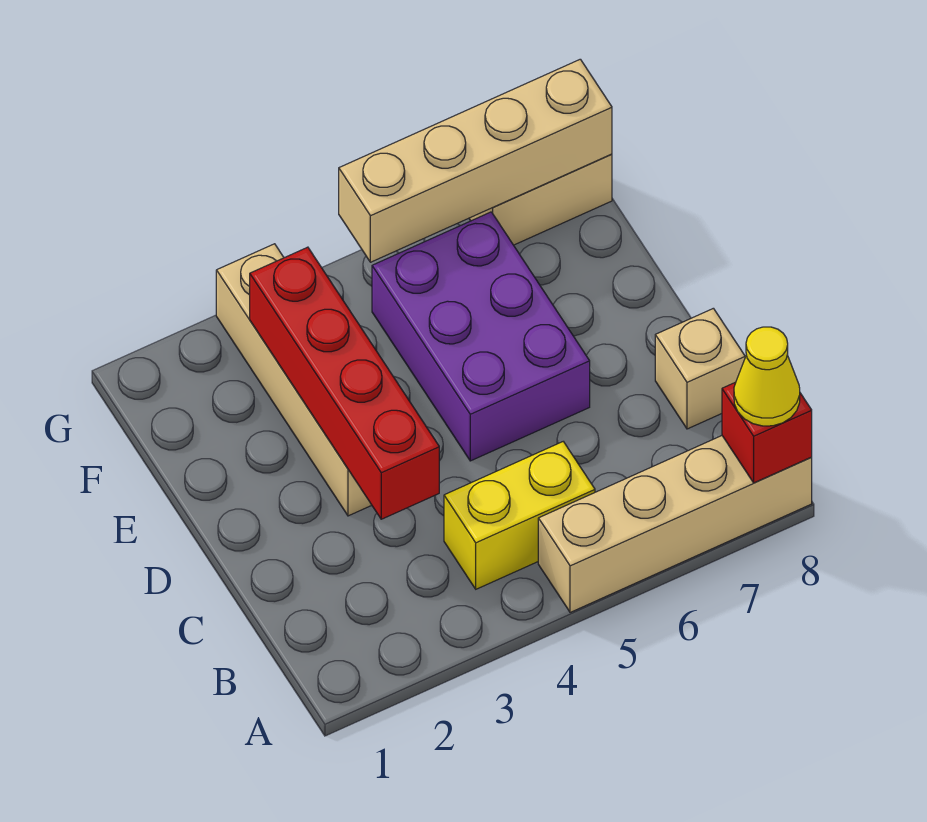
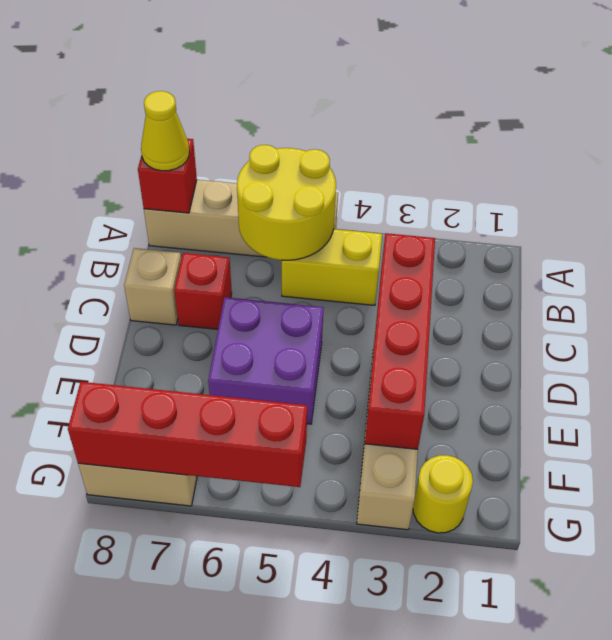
none -> yellow 2x2 round brick [237,145,336,260]
none -> red 1x1 brick [174,253,232,329]
purple 2x3 brick [372,212,590,461] -> purple 2x2 brick [208,297,324,424]
none -> yellow 1x1 round brick [413,455,473,533]
tan 1x4 brick [339,59,612,262] -> red 1x4 brick [68,382,307,487]

